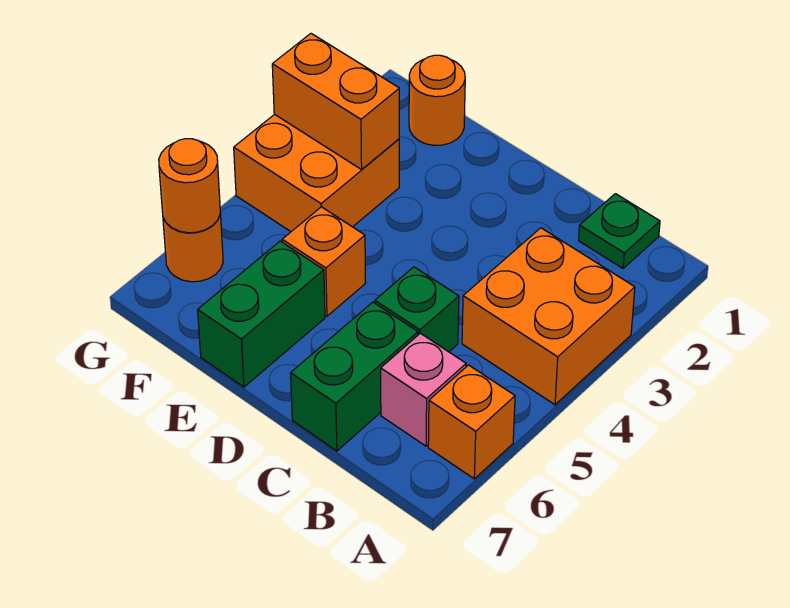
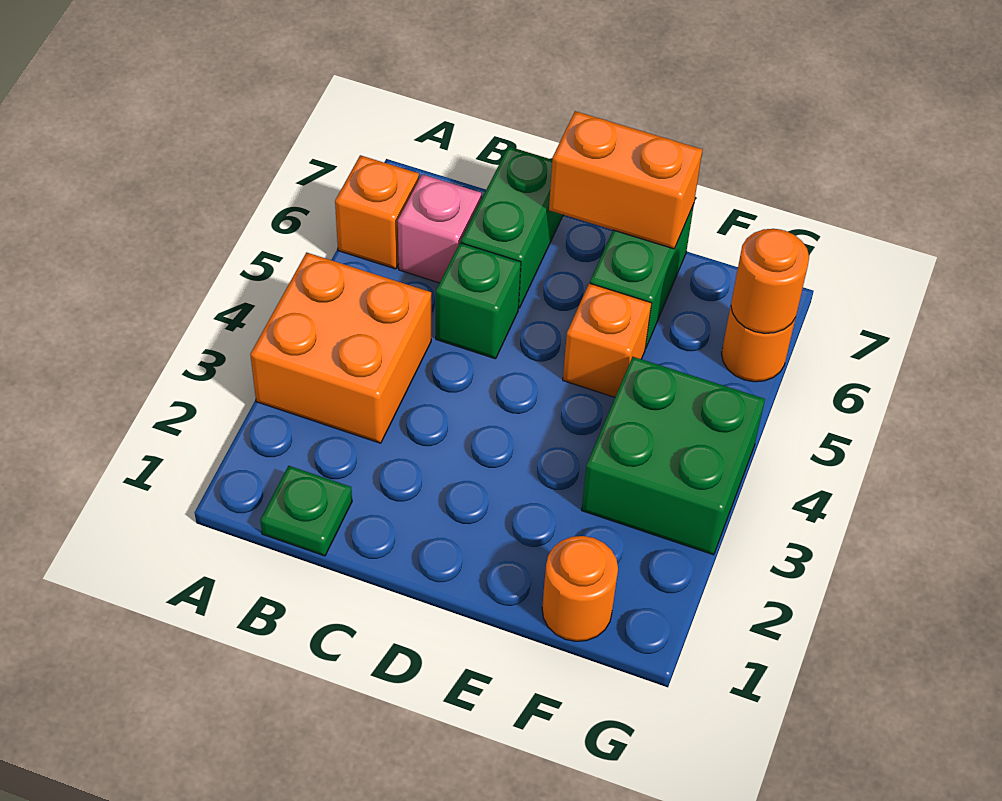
orange 2x2 brick [234,114,399,232] -> green 2x2 brick [582,357,765,555]
orange 1x2 brick [272,34,399,169] -> orange 1x2 brick moved to [549,111,703,249]

